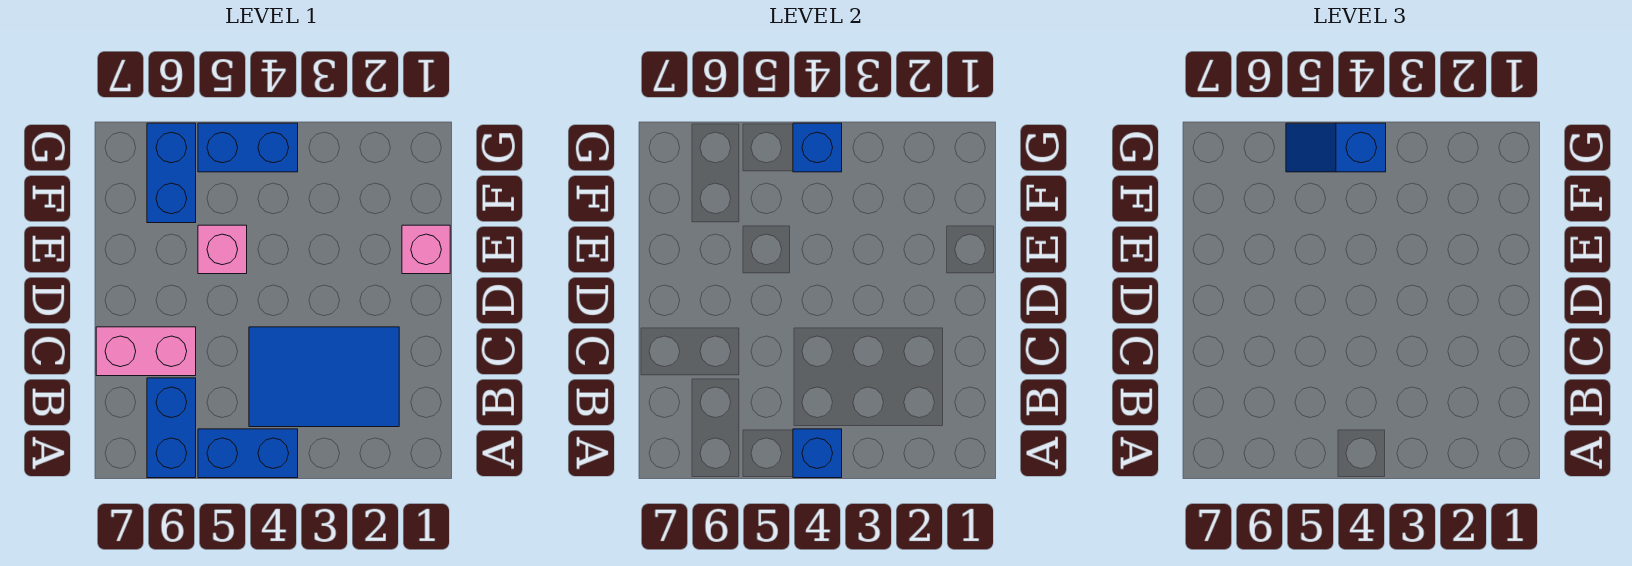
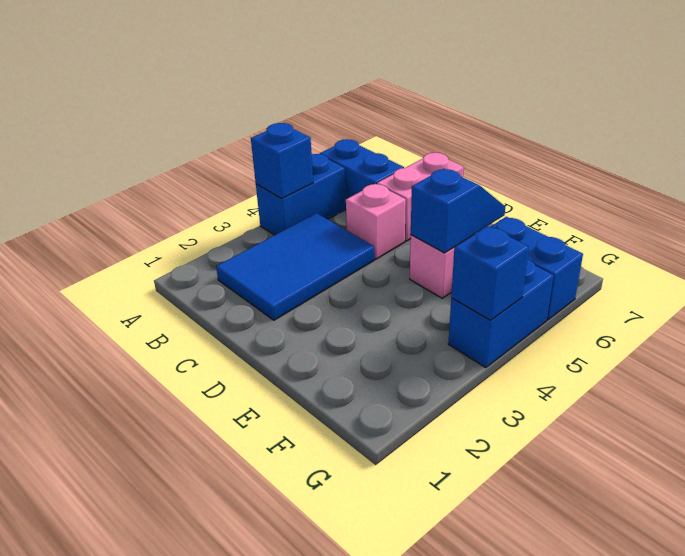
pink 1x1 brick [402,225,450,274] -> pink 1x1 brick moved to [346,184,406,259]
blue 1x2 slope [1286,123,1386,172] -> blue 1x2 slope moved to [411,169,505,253]

